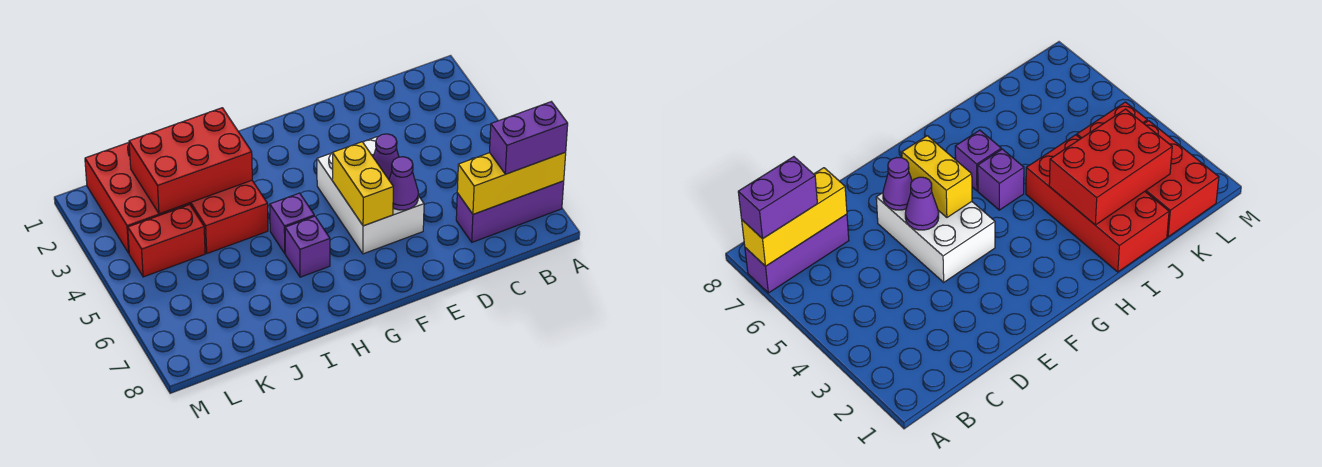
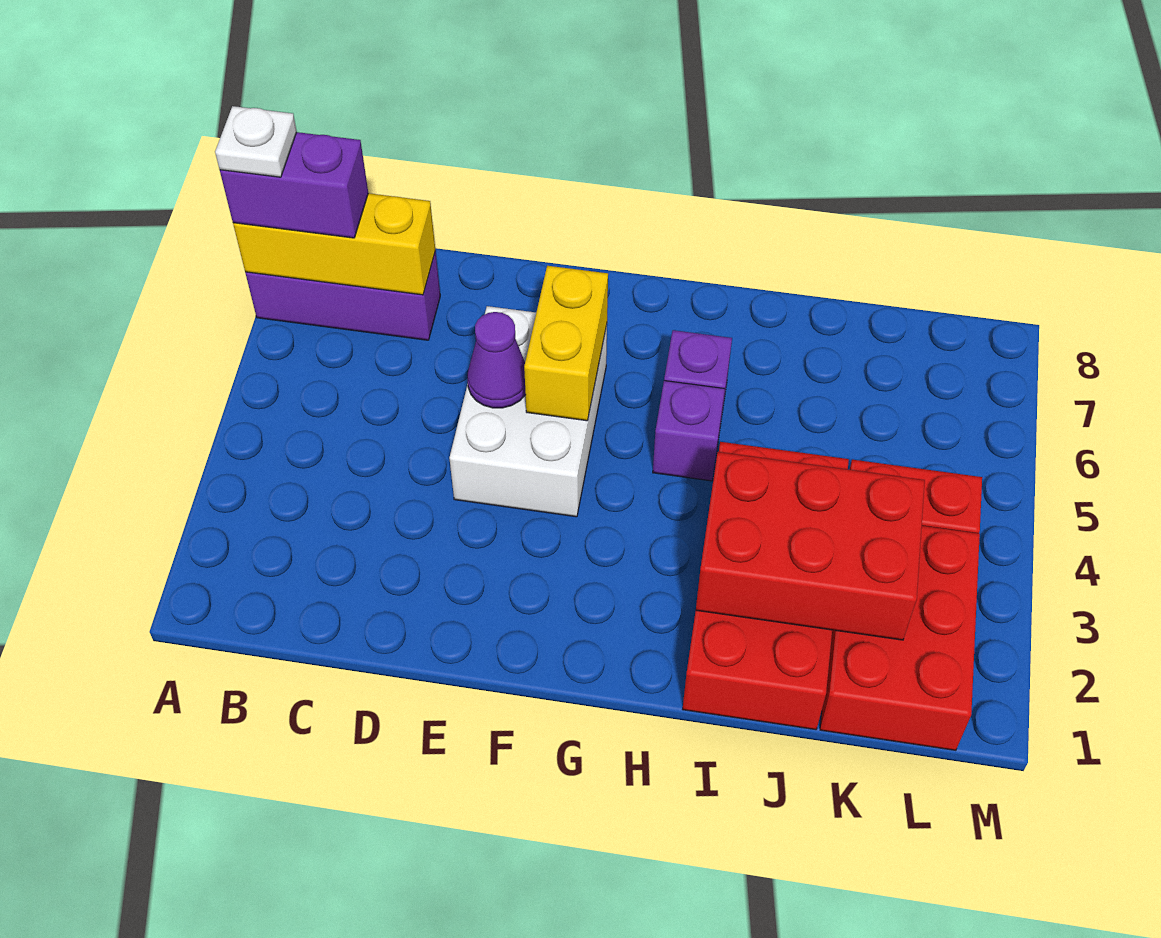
none -> white 1x1 plate [215,106,297,177]
purple 1x1 cone [389,157,418,210] -> none

